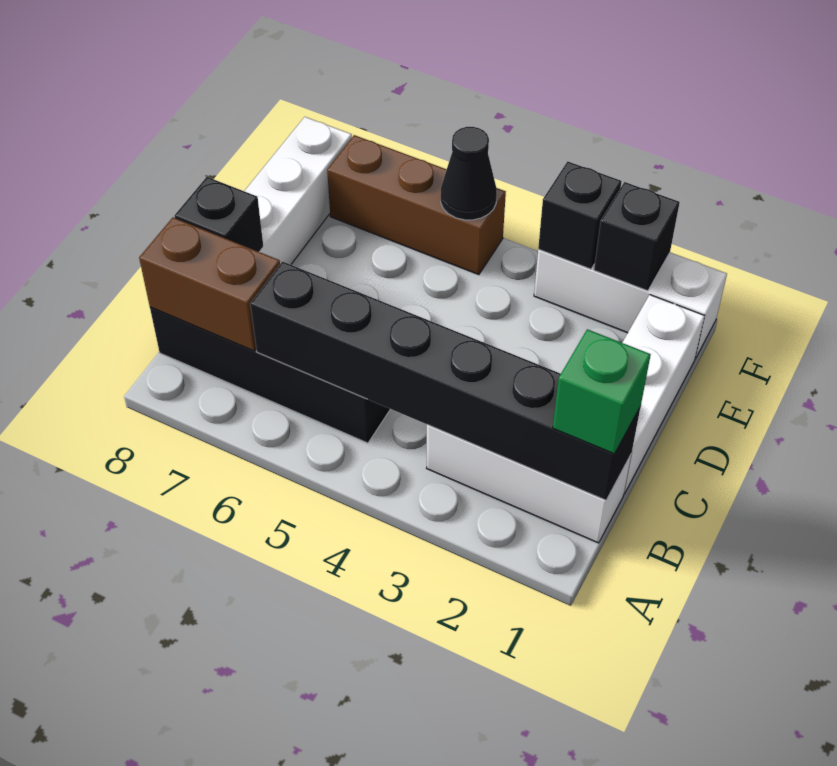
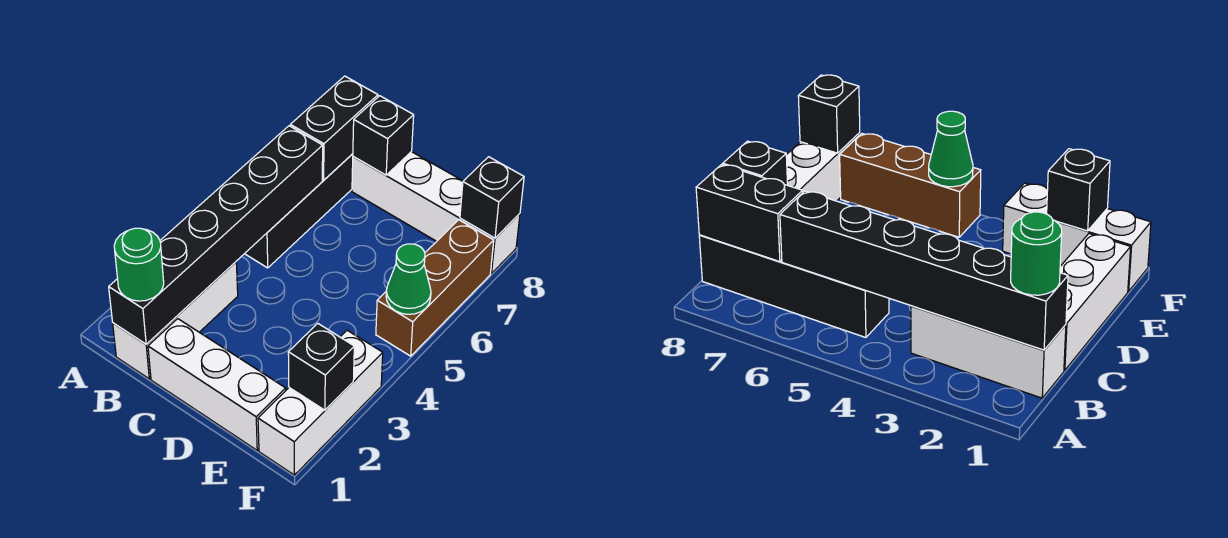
green 1x1 brick [553,329,651,454] -> green 1x1 round brick [114,228,164,301]
brown 1x2 brick [139,217,280,351] -> black 1x2 brick [290,76,378,180]
black 1x1 brick [538,161,621,269] -> black 1x1 brick moved to [460,157,524,238]
black 1x1 cone [441,127,497,220] -> green 1x1 cone [386,244,431,314]

